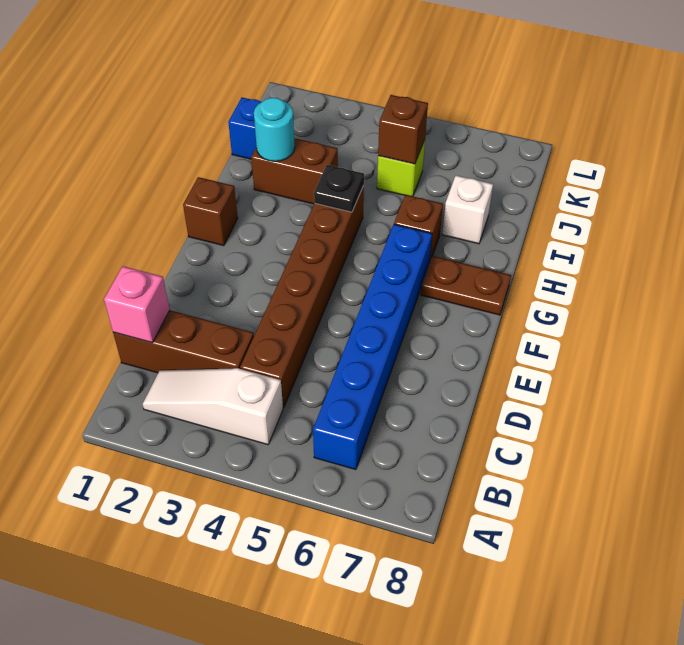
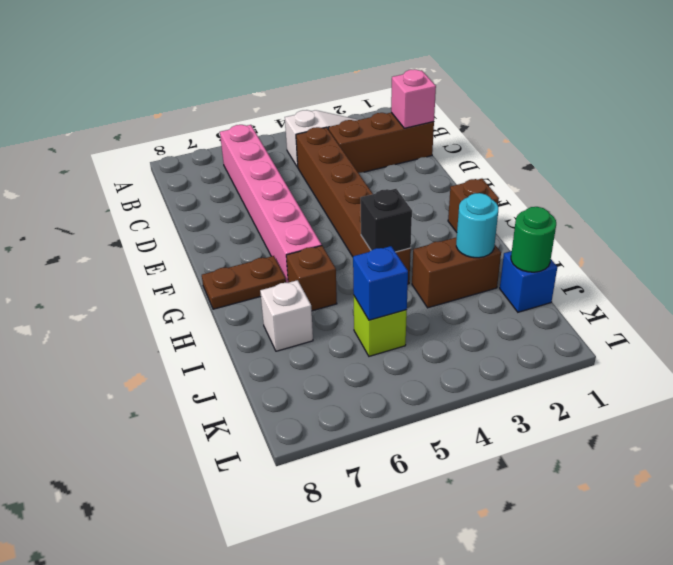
blue 1x6 brick [313,224,432,470] -> pink 1x6 brick [220,125,322,283]
black 1x1 plate [314,165,364,212] -> black 1x1 brick [361,189,412,252]
none -> green 1x1 round brick [511,207,556,272]
brown 1x1 brick [378,95,428,164] -> blue 1x1 brick [353,246,408,320]

